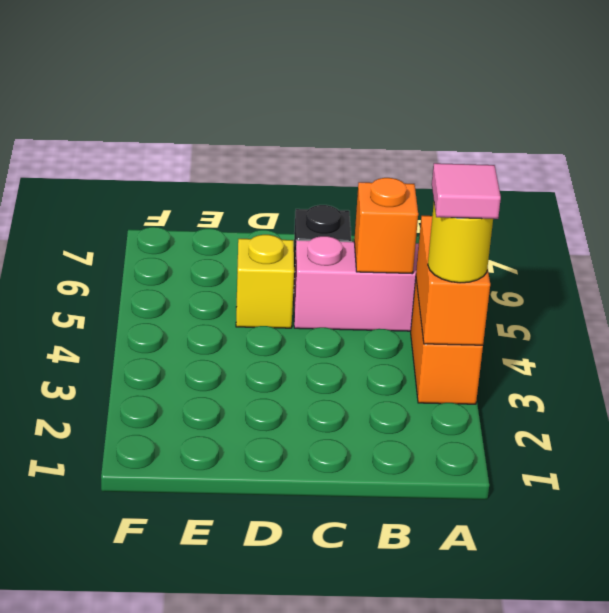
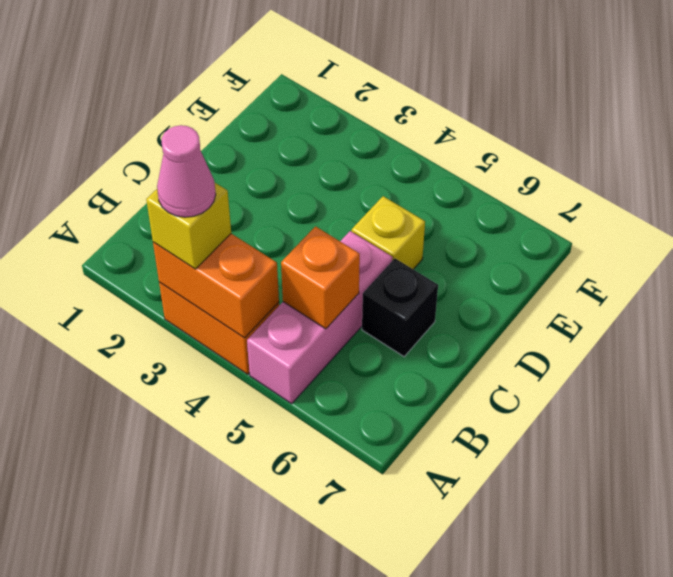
yellow 1x1 round brick [428,205,493,283] -> yellow 1x1 brick [146,182,231,269]
pink 1x1 tile [432,163,501,219] -> pink 1x1 cone [157,125,216,217]

